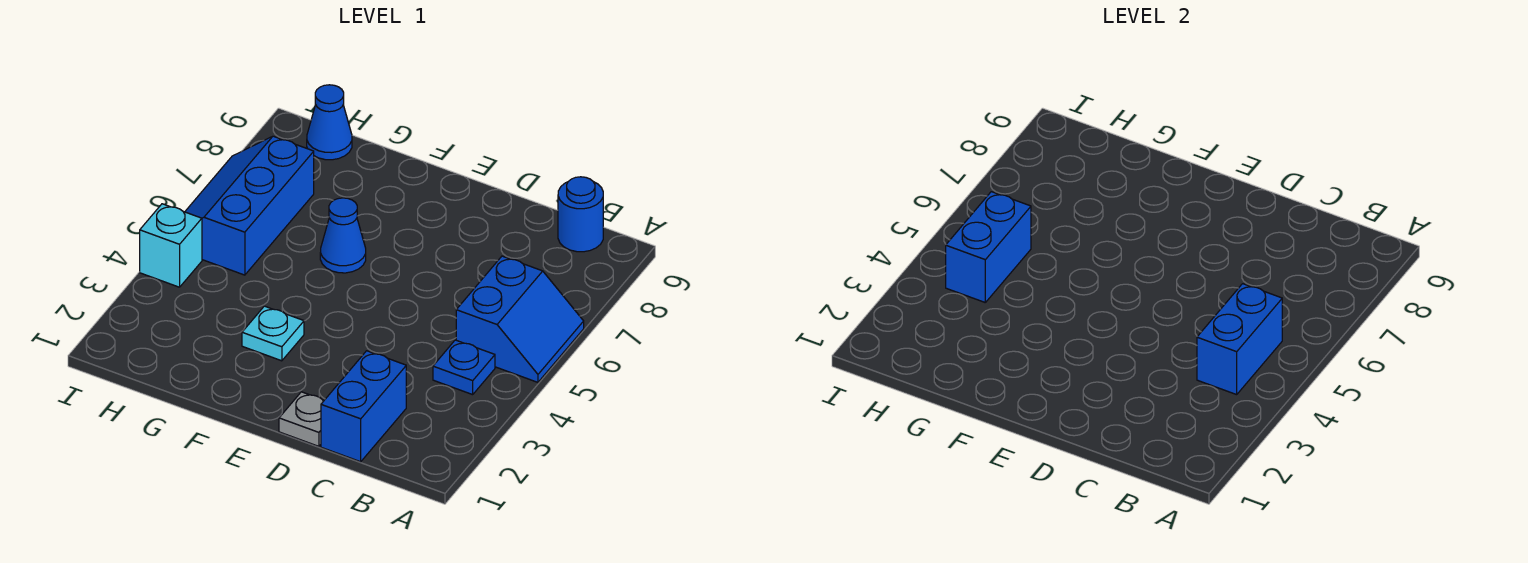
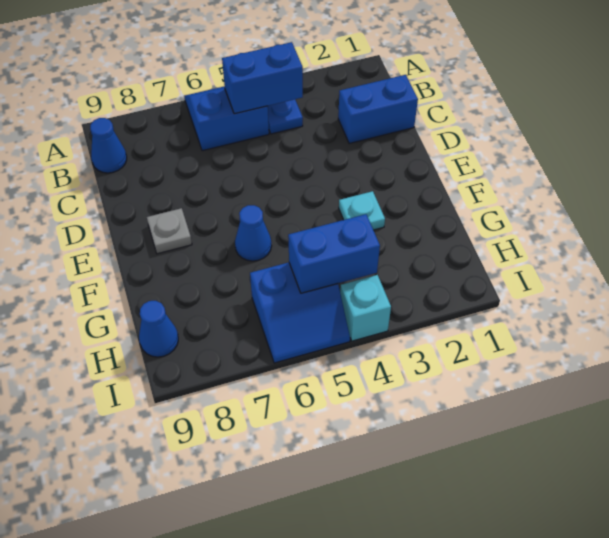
blue 1x1 round brick [558,177,603,252] -> blue 1x1 cone [90,118,127,173]
grey 1x1 plate [279,392,324,446] -> grey 1x1 plate moved to [147,208,192,254]
blue 2x3 slope [185,136,314,275] -> blue 2x2 slope [250,262,350,363]

